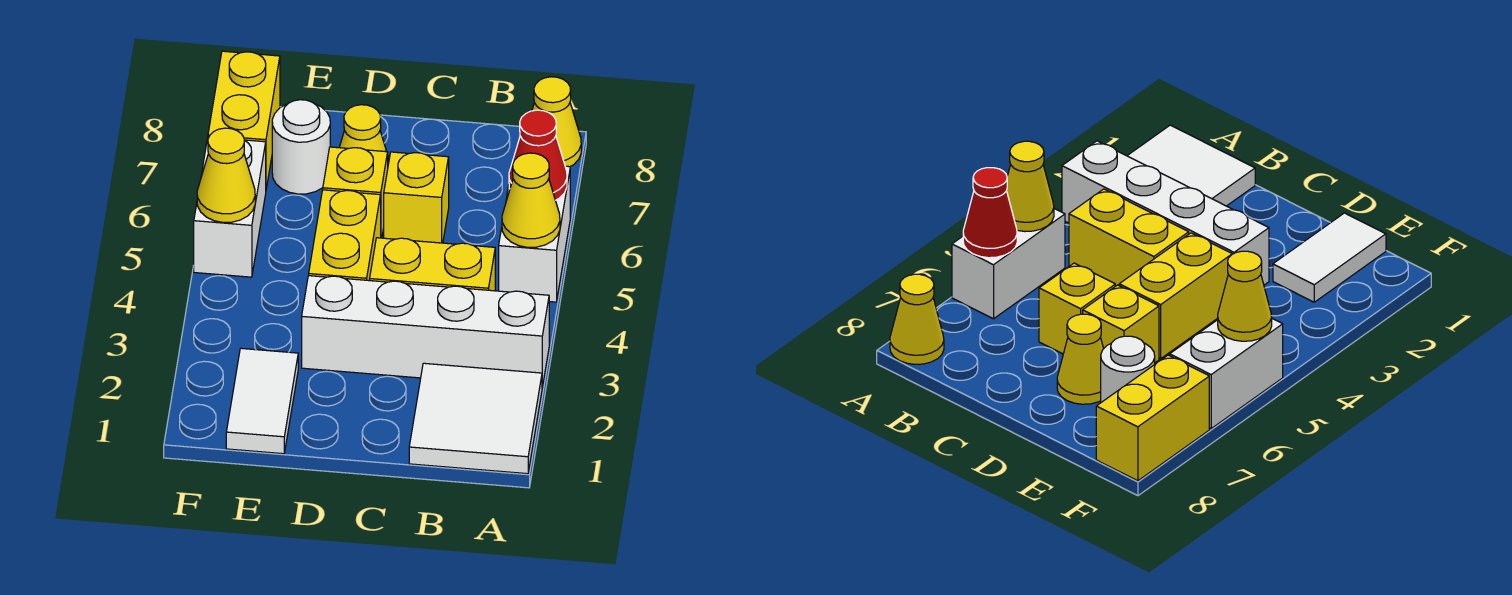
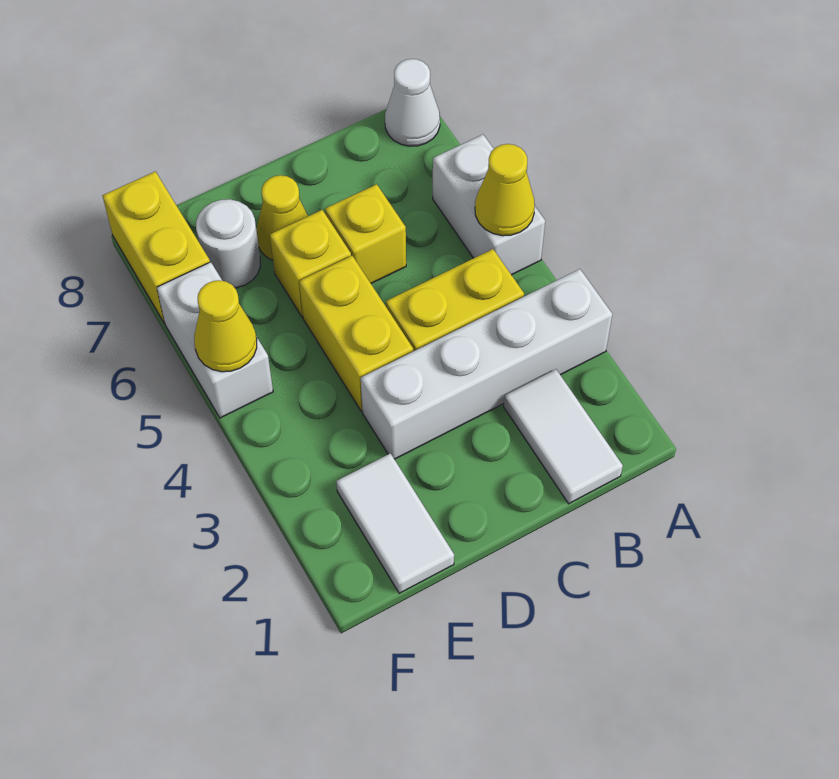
white 2x2 tile [409,363,542,474] -> white 1x2 tile [504,369,623,504]
red 1x1 cone [509,110,567,200] -> none
yellow 1x1 cone [532,77,581,167] -> white 1x1 cone [385,59,440,146]

